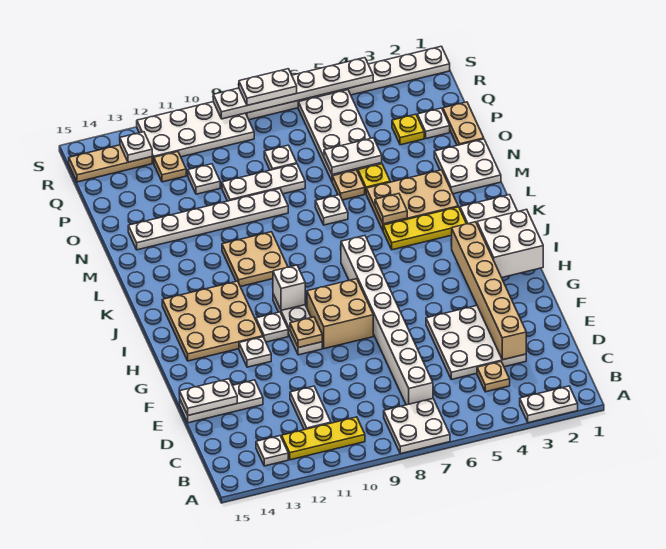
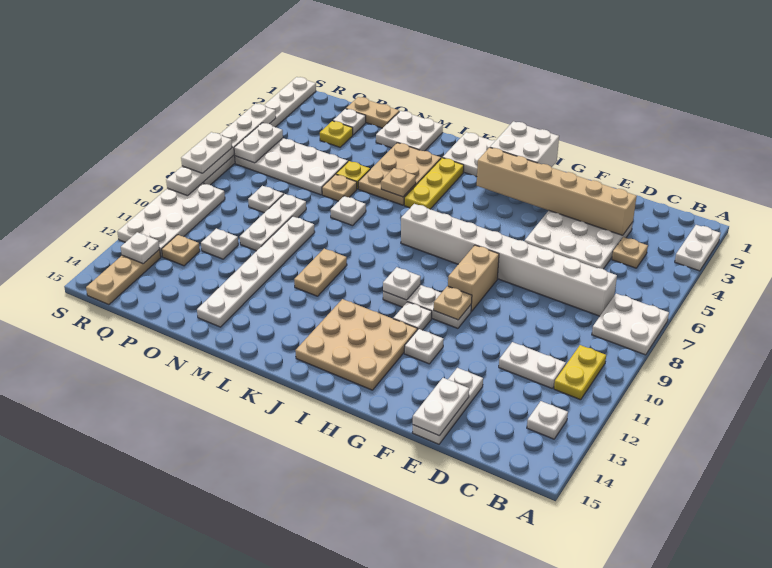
yellow 1x3 plate [282,417,365,460] -> yellow 1x2 plate [554,345,606,400]
tan 2x2 brick [307,279,373,349] -> tan 1x2 brick [448,245,499,311]
white 1x1 brick [273,265,305,310] -> white 1x1 plate [383,267,421,300]
tan 2x2 plate [222,232,288,287] -> tan 1x2 plate [294,249,347,296]
white 1x2 plate [324,138,382,175] -> white 1x2 plate moved to [234,123,283,163]

